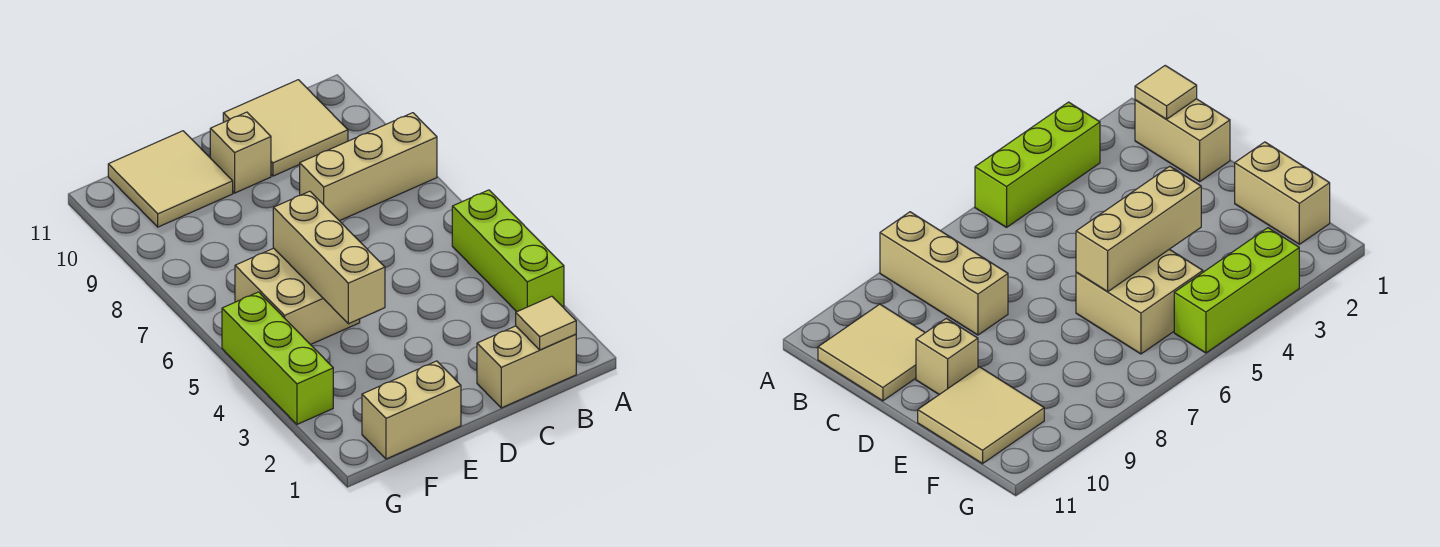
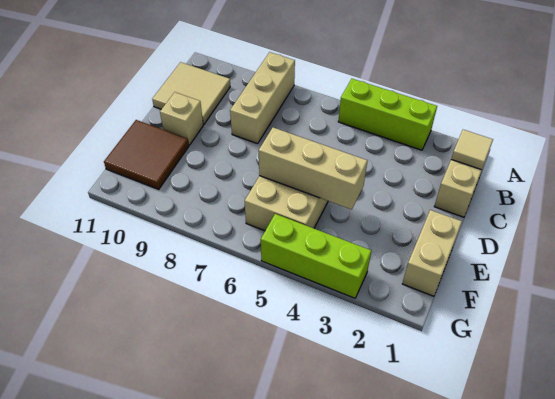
tan 2x2 tile [108,131,233,227] -> brown 2x2 tile [104,120,189,190]

